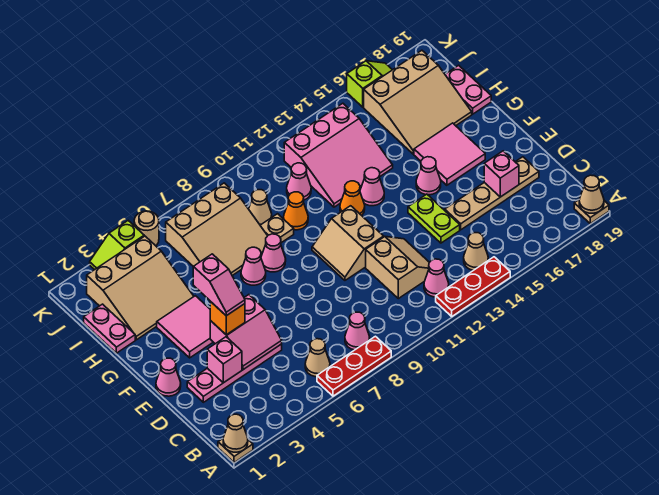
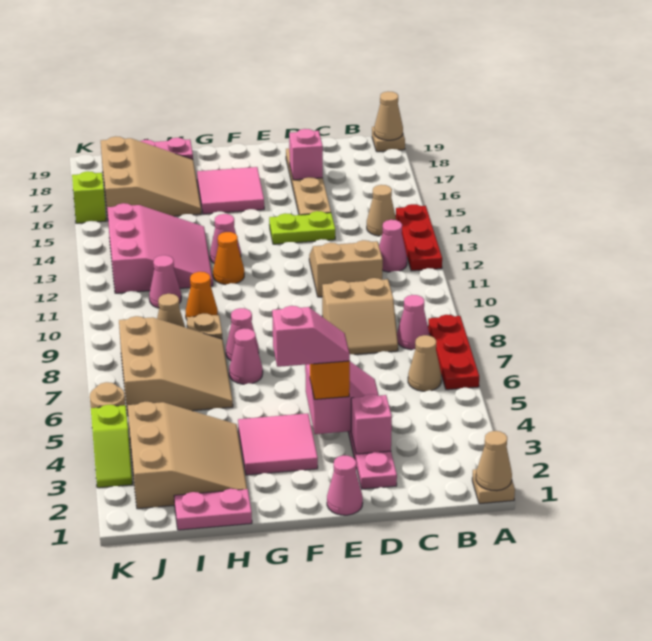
tan 2x2 slope [312,206,384,280] -> tan 2x2 slope moved to [322,278,398,355]
pink 1x1 cone [416,157,441,195] -> none

